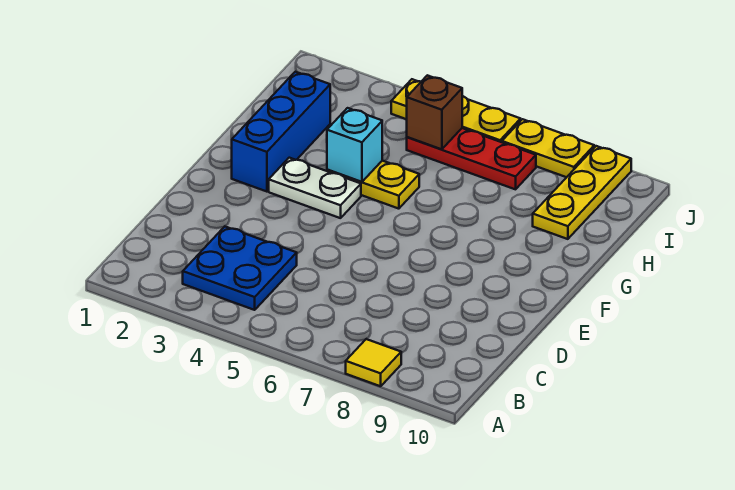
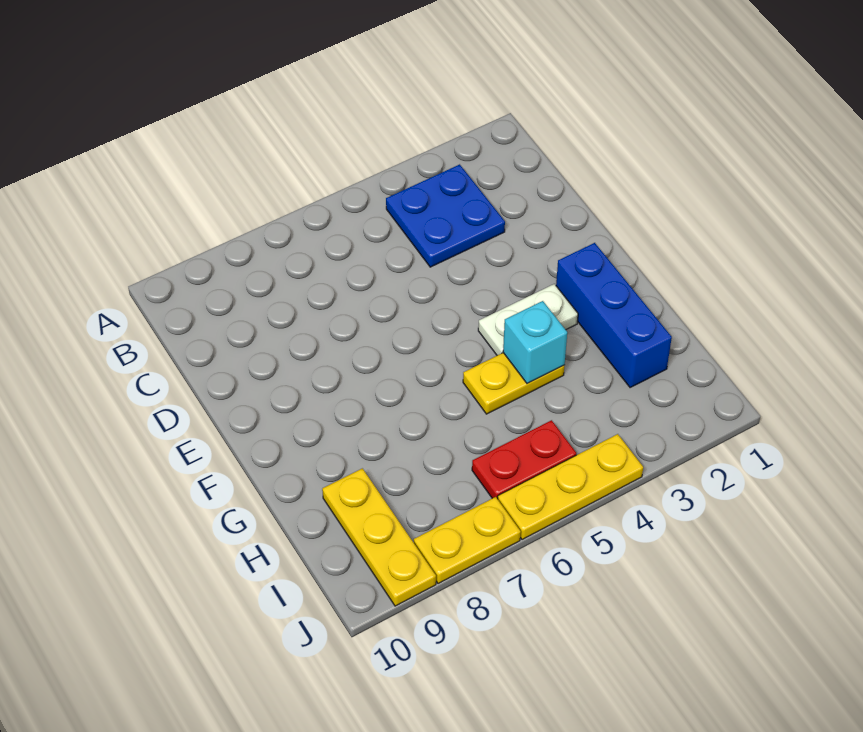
yellow 1x1 tile [346,339,401,386] -> none
red 1x3 plate [407,128,536,189] -> red 1x2 plate [472,420,576,499]
brown 1x1 brick [407,75,462,150] -> none

